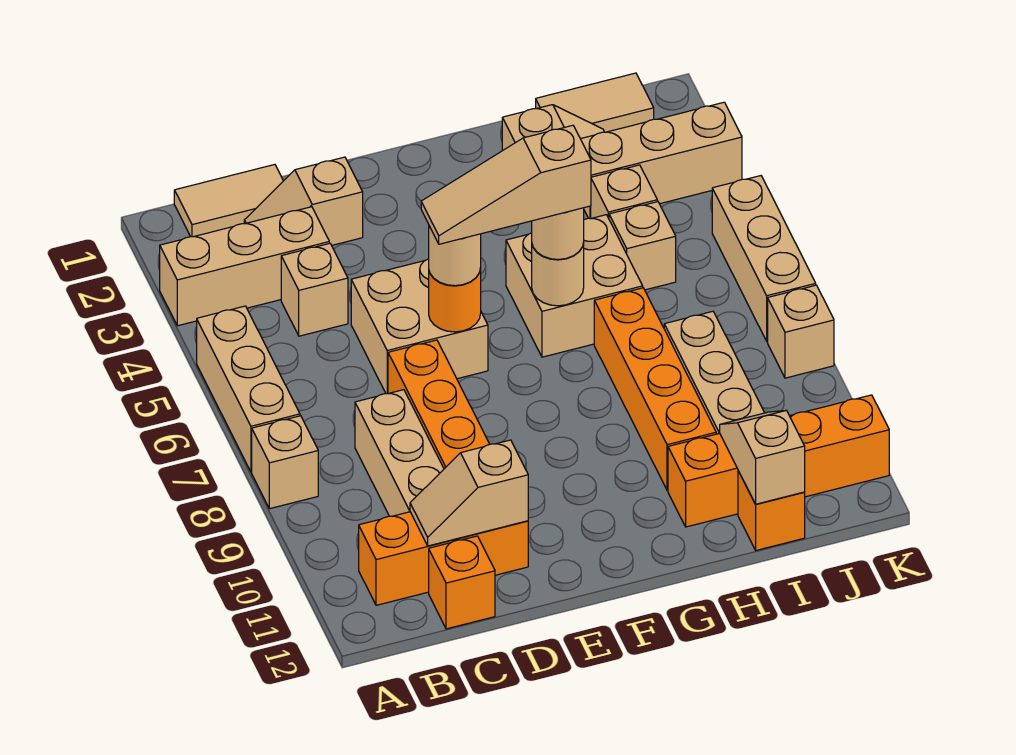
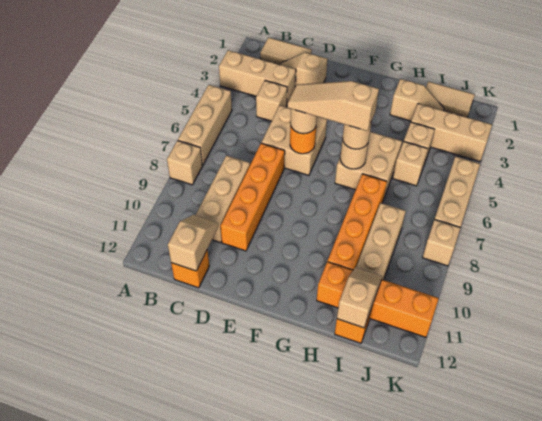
orange 1x3 brick [359,512,528,605] -> none
tan 1x2 slope [410,440,528,546] -> tan 1x2 slope turned to [168,215,219,271]

